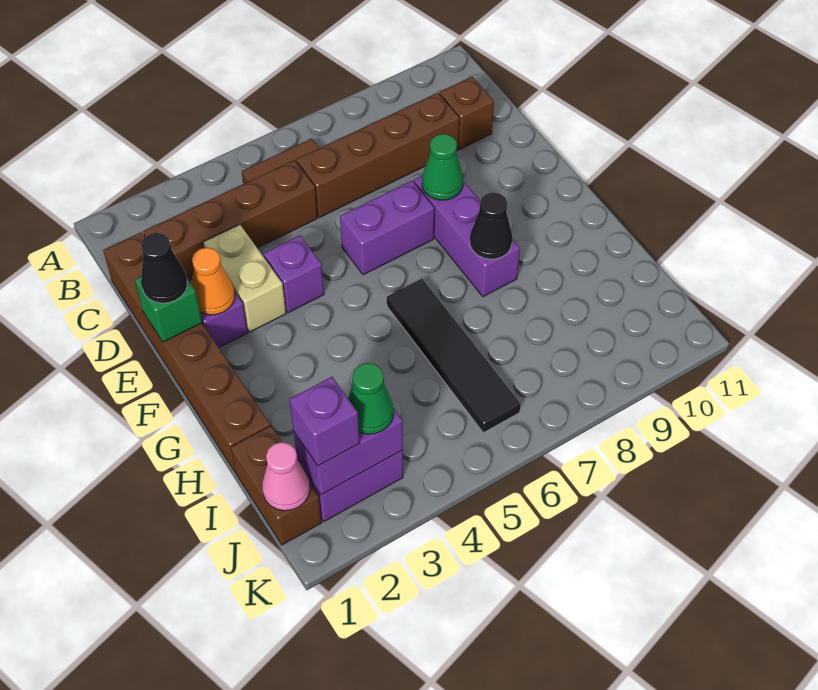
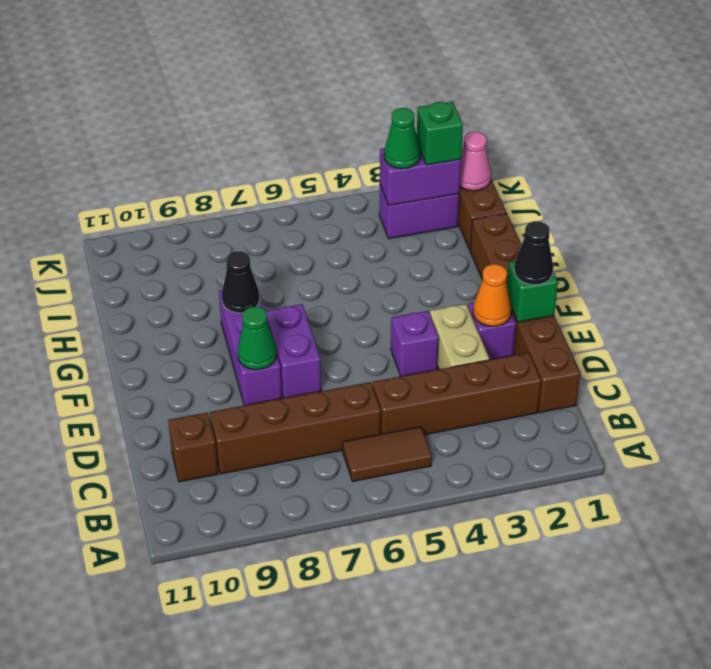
purple 1x2 brick [340,181,434,275] -> purple 1x2 brick turned to [266,304,321,398]
black 1x4 tile [387,279,521,433] -> none
purple 1x1 brick [289,377,359,466] -> green 1x1 brick [417,102,463,165]

